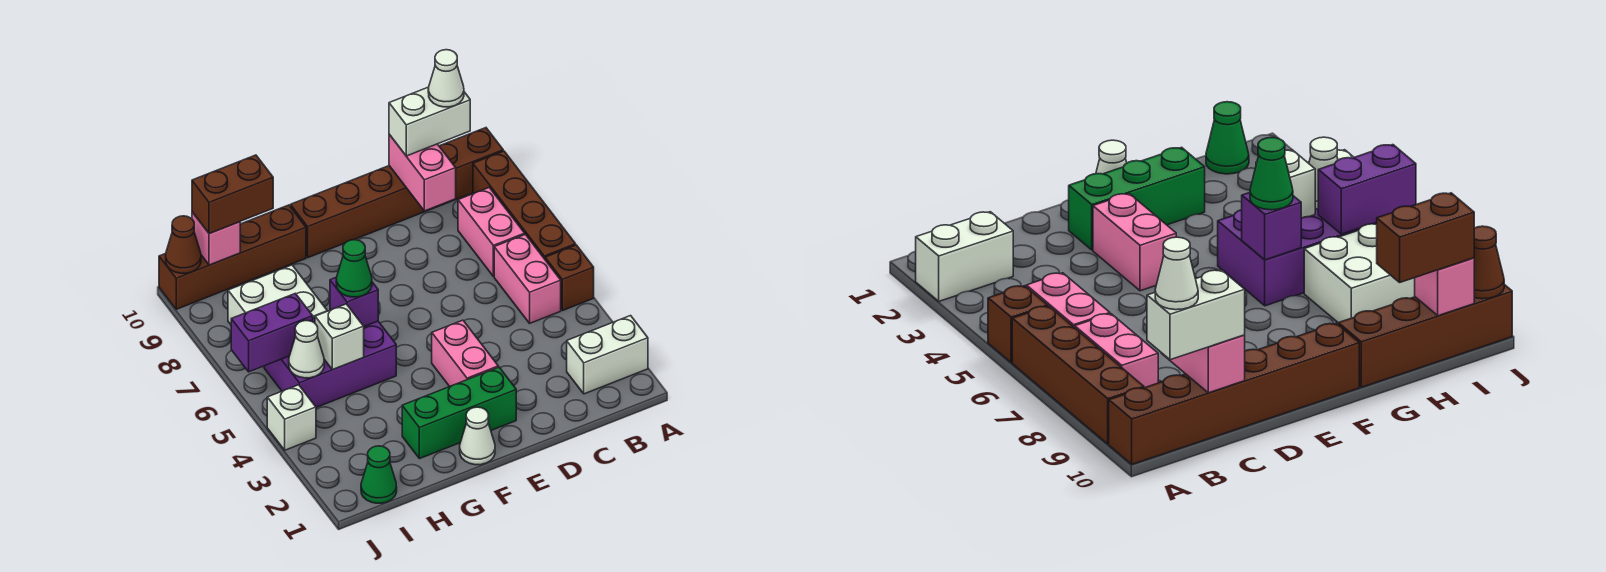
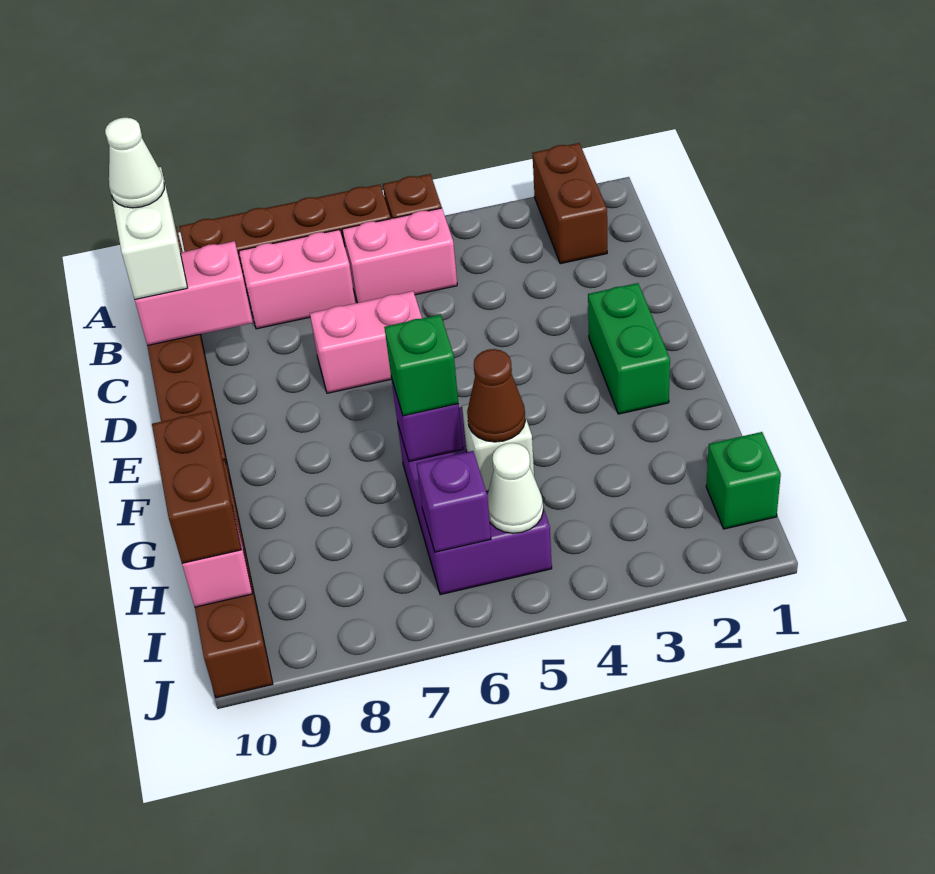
white 1x2 brick [567,316,648,394] -> brown 1x2 brick [532,143,607,264]
green 1x3 brick [402,367,516,459] -> green 1x2 brick [588,283,670,414]
pink 1x2 brick [432,320,498,387] -> pink 1x2 brick moved to [310,291,422,393]
white 1x1 cone [460,407,495,465] -> none
green 1x1 cone [336,240,372,297] -> green 1x1 brick [384,315,458,416]
white 2x2 brick [228,265,327,367] -> none
green 1x1 cone [361,446,397,503] -> green 1x1 brick [706,432,781,529]
purple 1x2 brick [231,293,313,372] -> purple 1x1 brick [417,451,491,552]
white 1x1 brick [267,385,316,450] -> none
brown 1x1 cone [166,216,201,273] -> brown 1x1 cone moved to [467,349,525,442]

